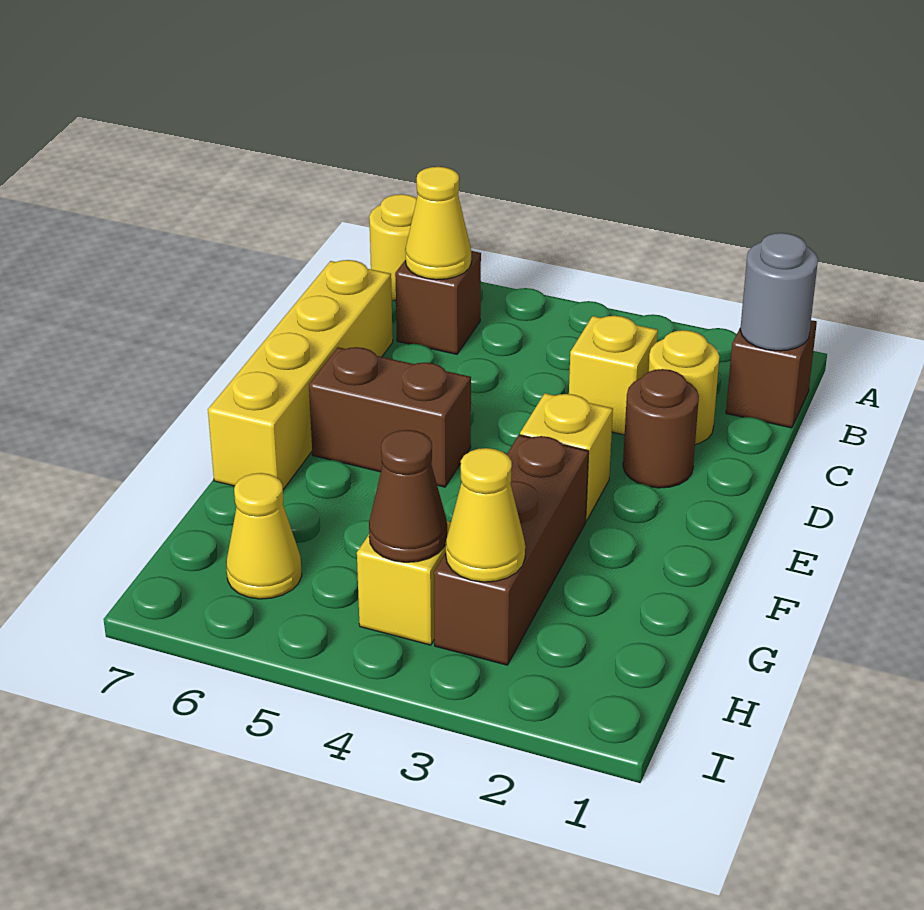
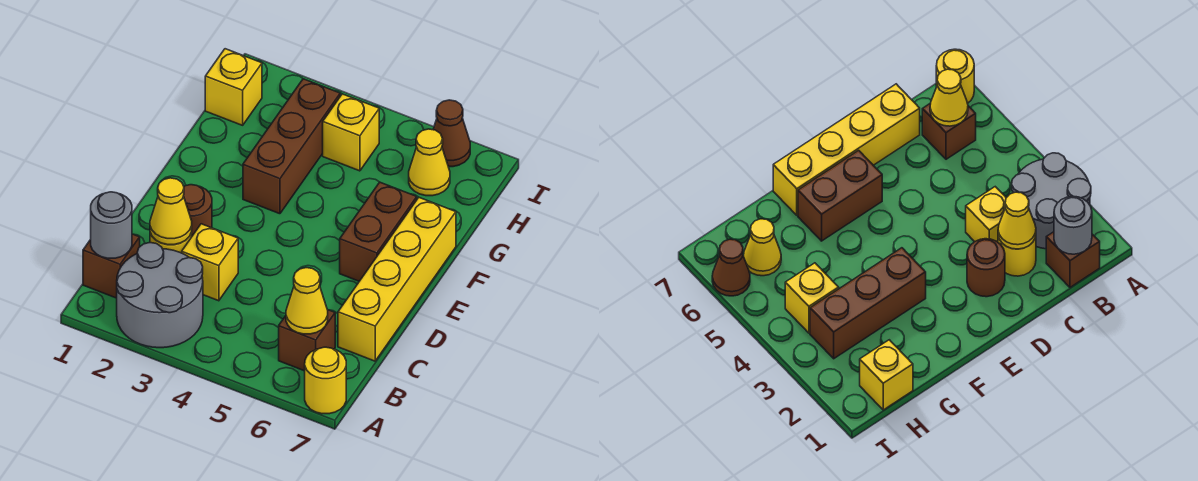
none -> grey 2x2 round brick [117,243,203,348]
yellow 1x1 brick [520,393,613,521] -> yellow 1x1 brick moved to [205,49,262,125]
brown 1x2 brick [309,347,471,487] -> brown 1x2 brick turned to [340,182,417,281]
yellow 1x1 cone [446,448,525,582] -> yellow 1x1 cone moved to [150,178,192,245]
brown 1x1 cone [369,430,447,562] -> brown 1x1 cone moved to [433,100,470,167]

